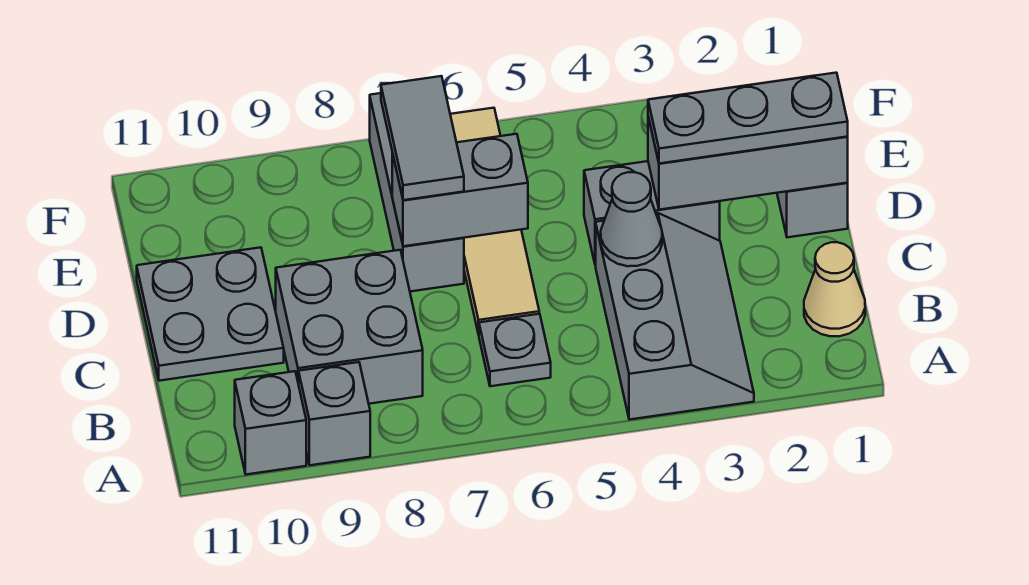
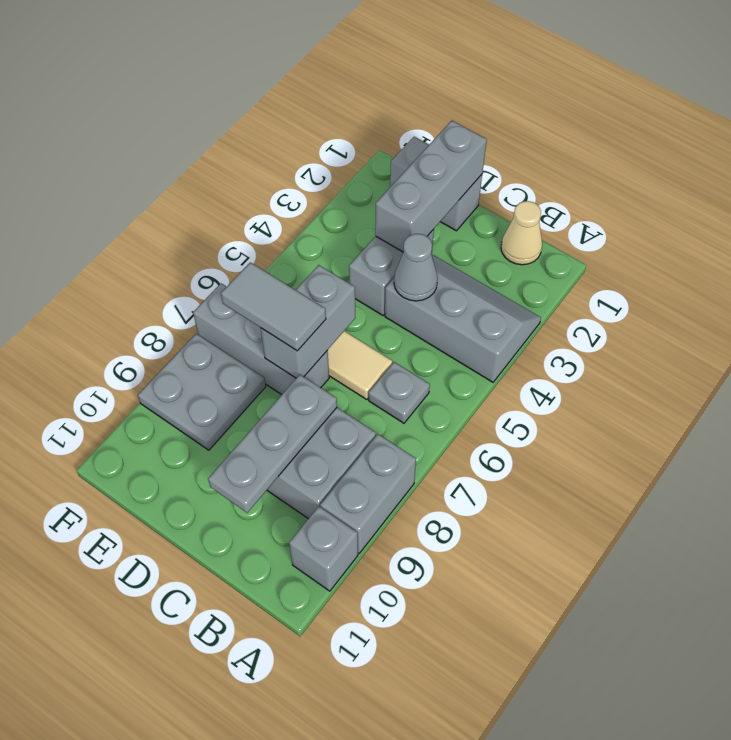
grey 1x1 brick [299,362,370,465] -> grey 1x2 brick [320,434,416,553]
grey 2x2 plate [137,247,284,381] -> grey 2x2 plate moved to [138,334,266,450]
grey 1x3 plate [648,73,848,163] -> grey 1x3 plate moved to [208,375,337,513]

